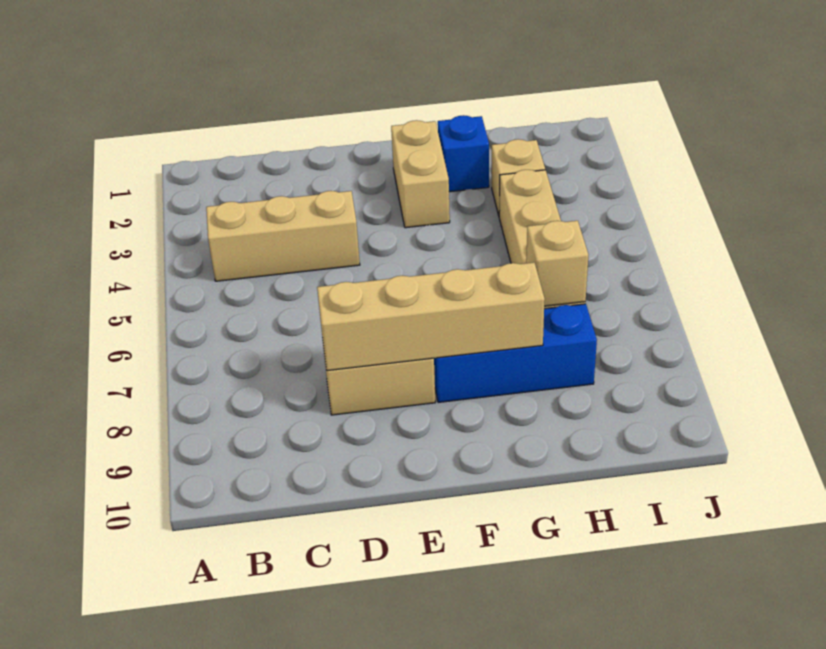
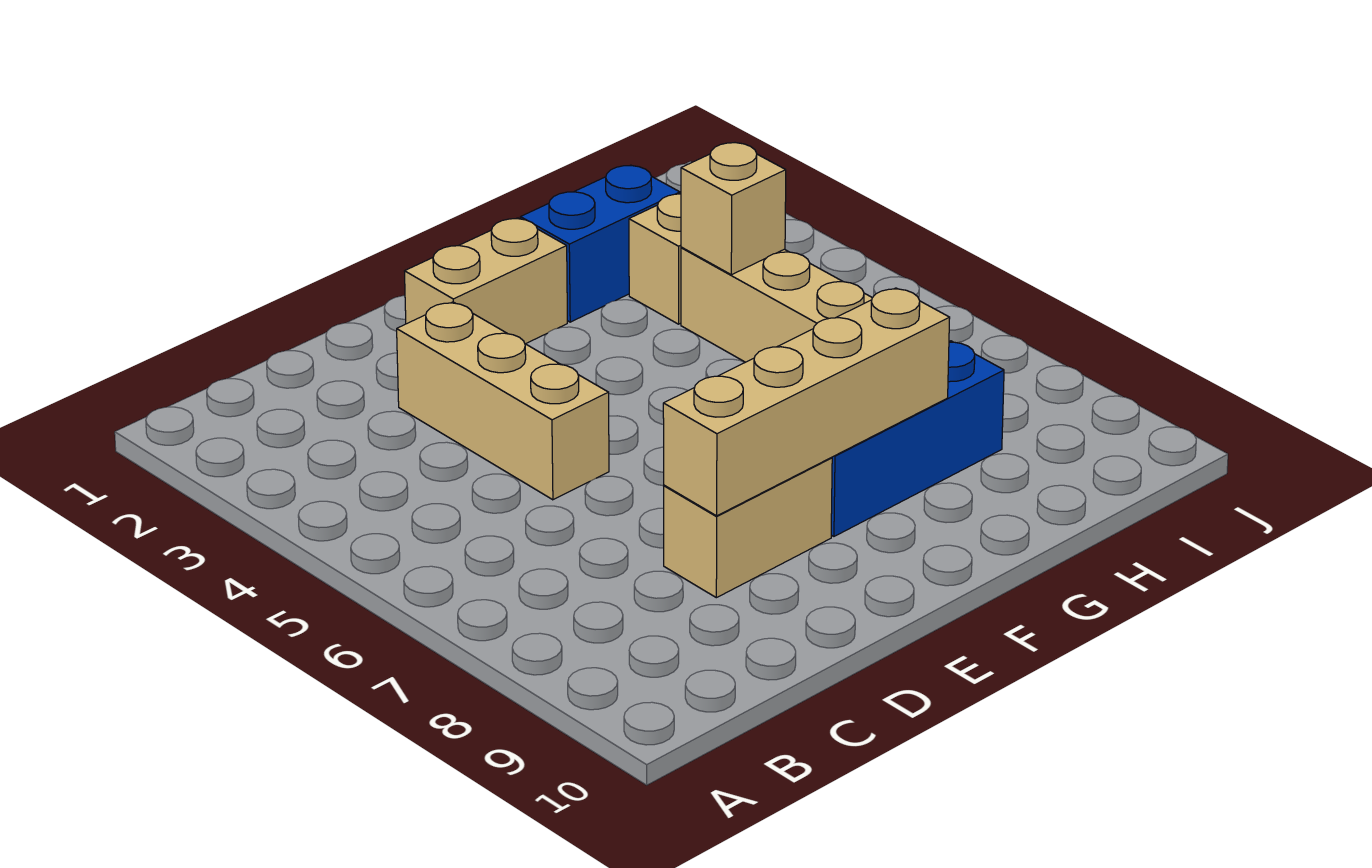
tan 1x3 brick [206,191,360,281] -> tan 1x3 brick turned to [397,302,609,500]
tan 1x2 brick [391,120,450,228] -> tan 1x2 brick turned to [405,218,567,344]
blue 1x1 brick [438,115,489,192] -> blue 1x2 brick [520,165,680,322]
tan 1x1 brick [526,221,588,306] -> tan 1x1 brick moved to [681,143,786,275]

